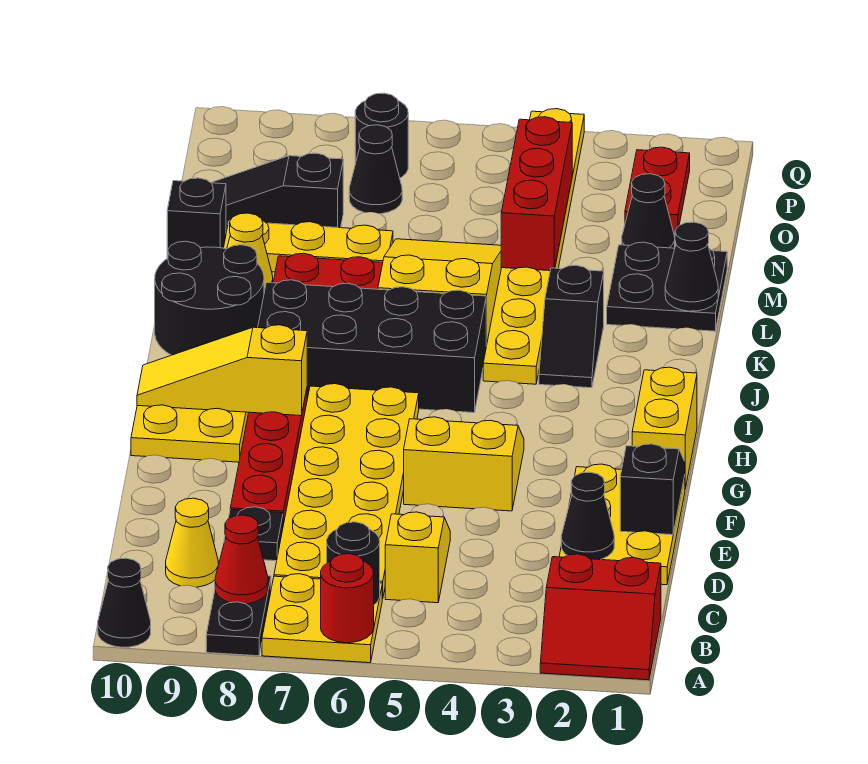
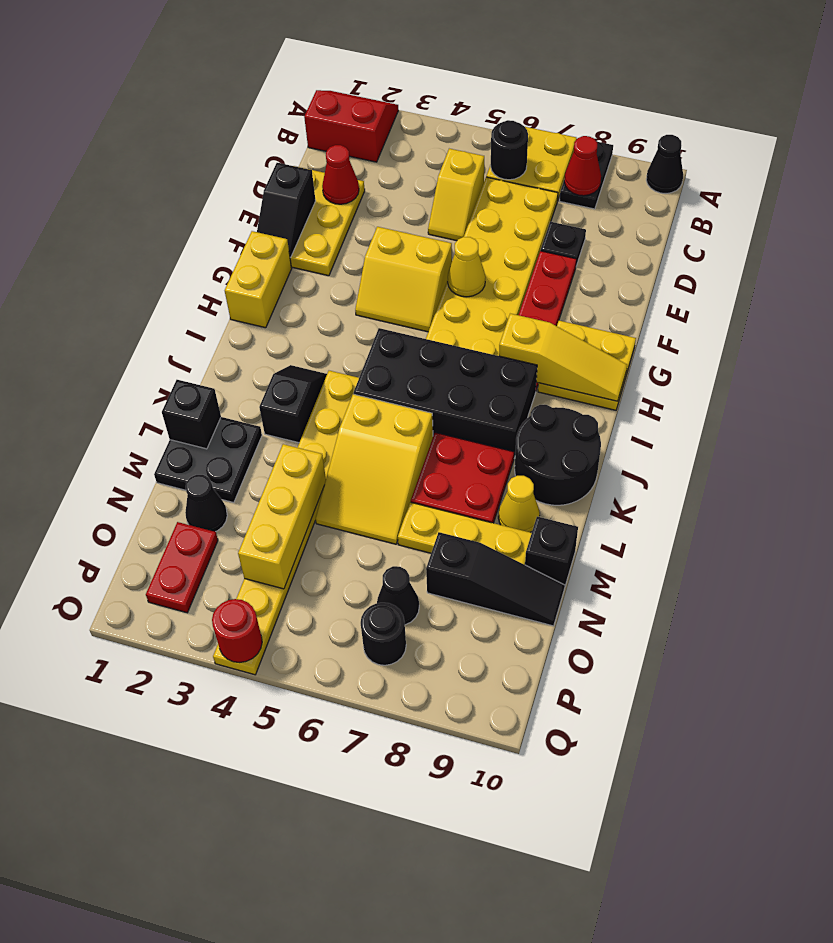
red 1x1 round brick [321,554,374,643] -> red 1x1 round brick moved to [212,599,262,663]
yellow 1x1 cone [166,498,219,587] -> yellow 1x1 cone moved to [448,237,486,297]
black 1x1 cone [561,472,614,560] -> red 1x1 cone [322,145,359,204]
black 1x1 cone [665,222,718,311] -> black 1x1 brick [162,380,221,449]
red 1x3 brick [501,117,572,271] -> yellow 1x3 brick [238,444,326,589]

